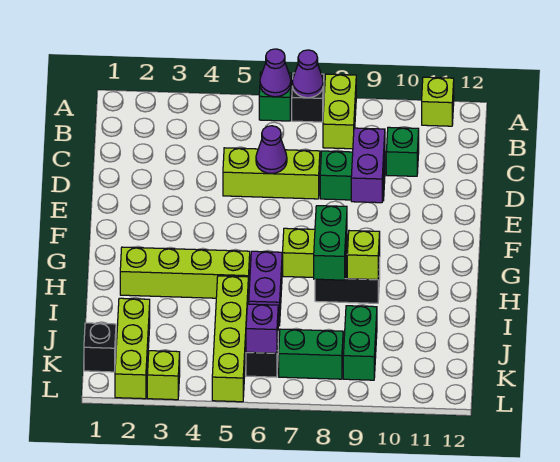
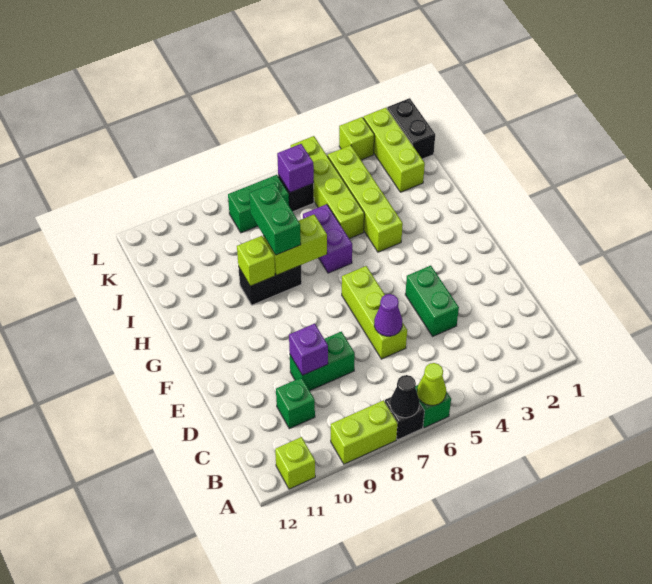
purple 1x1 cone [260,49,291,97] -> lime 1x1 cone [417,363,446,405]
purple 1x1 cone [292,50,323,98] -> black 1x1 cone [390,375,419,418]
lime 1x2 brick [323,74,356,149] -> lime 1x2 brick turned to [331,400,397,464]
lime 1x3 brick [223,148,320,199] -> lime 1x3 brick turned to [342,266,407,359]
purple 1x2 brick [351,128,385,203] -> purple 1x1 brick [289,324,328,375]
lime 1x4 brick [120,247,250,299] -> lime 1x4 brick turned to [328,145,403,252]
green 1x2 brick [343,306,377,380] -> green 1x2 brick moved to [405,266,459,336]
black 1x1 brick [84,323,116,372] -> black 1x2 brick [387,98,435,159]

